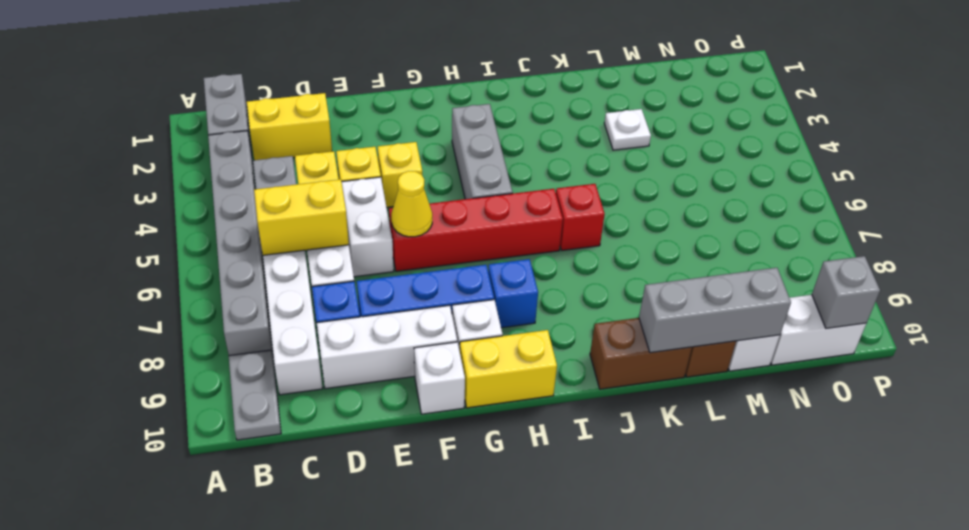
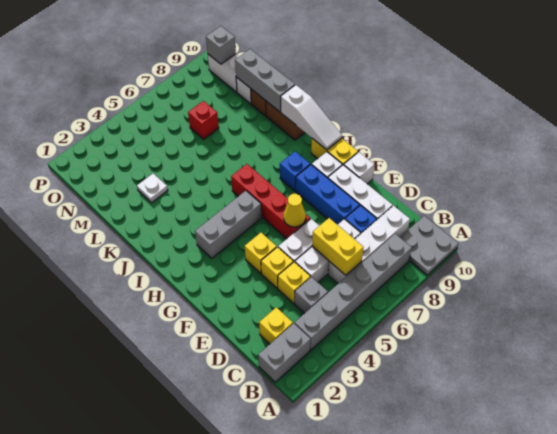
grey 1x2 plate [229,350,281,440] -> grey 2x2 plate [400,216,458,275]
yellow 1x2 brick [247,93,332,160] -> yellow 1x1 brick [259,307,293,344]
none -> white 1x3 slope [281,85,342,150]
red 1x1 brick [556,184,605,250] -> red 1x1 brick moved to [188,101,219,139]

